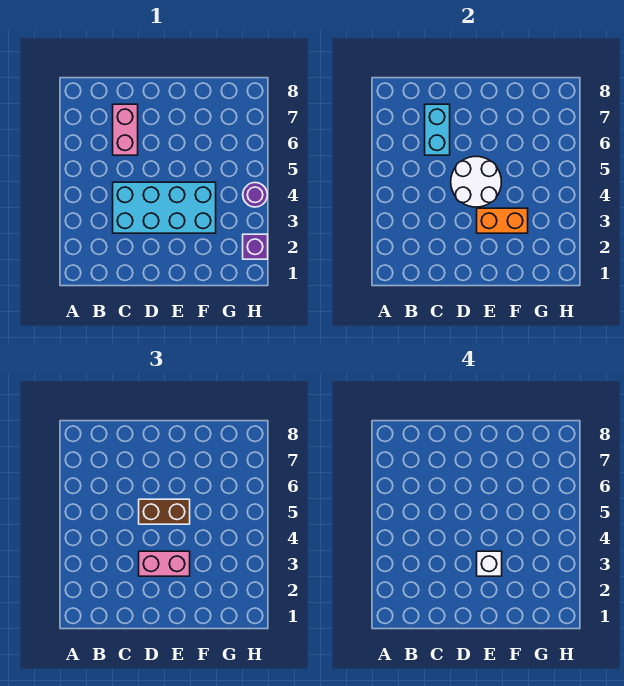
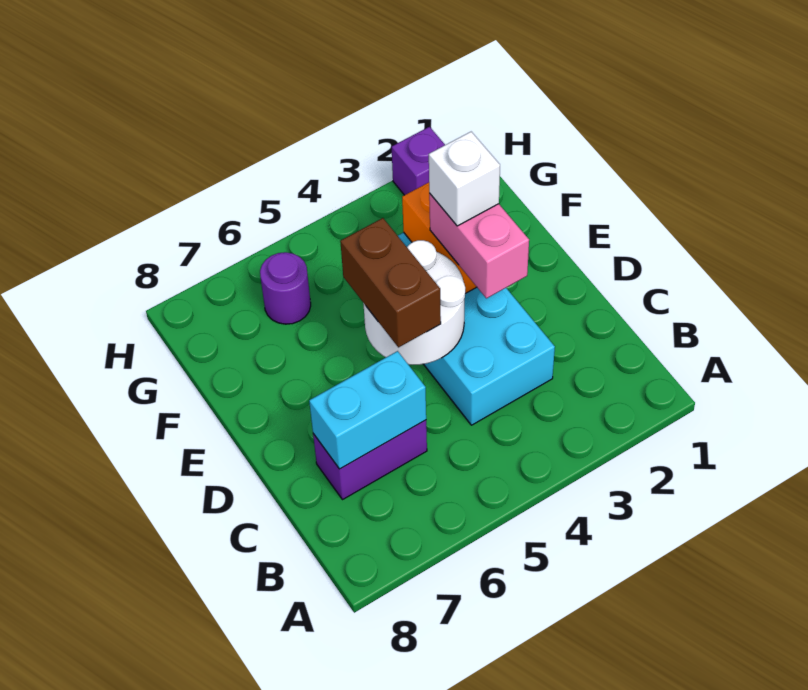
pink 1x2 brick [113,104,138,155] -> purple 1x2 brick [313,420,427,500]
purple 1x1 round brick [243,183,267,207] -> purple 1x1 round brick moved to [260,252,311,324]

